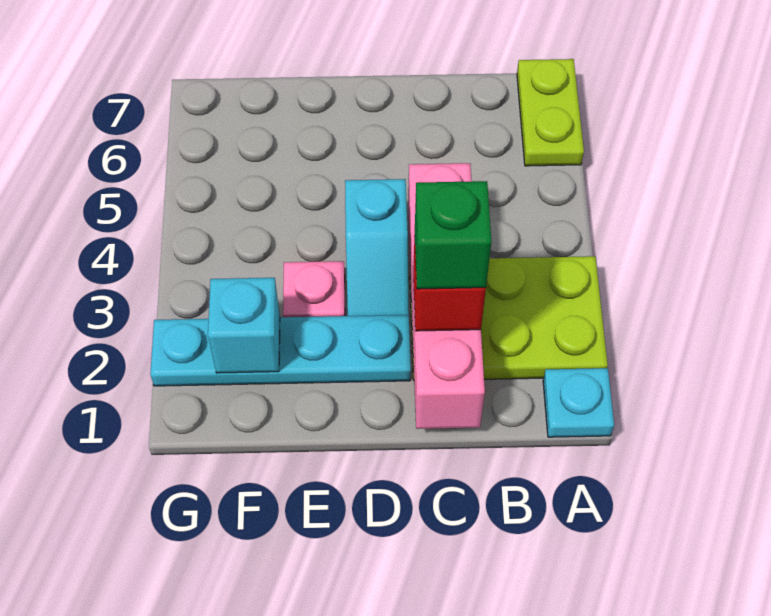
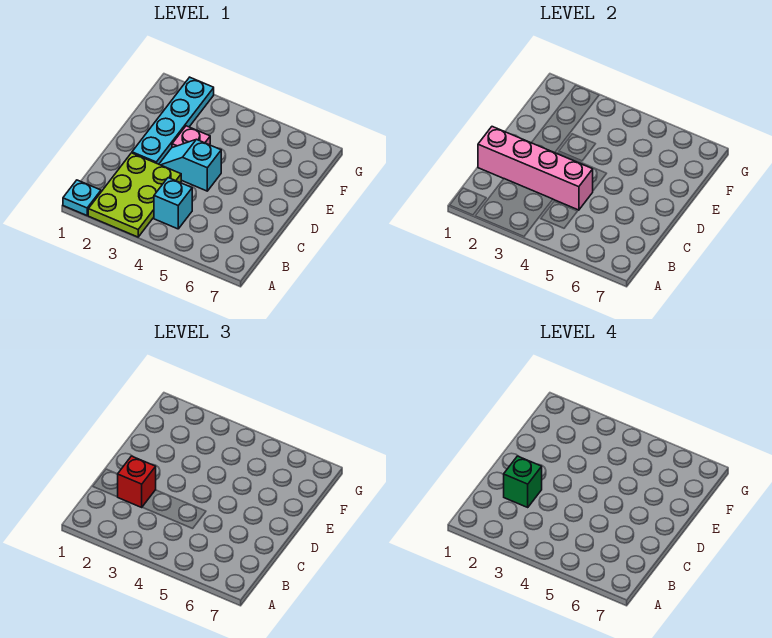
lime 1x2 plate [517,59,584,166] -> none
cyan 1x1 brick [208,278,280,373] -> cyan 1x1 brick moved to [154,178,192,229]

